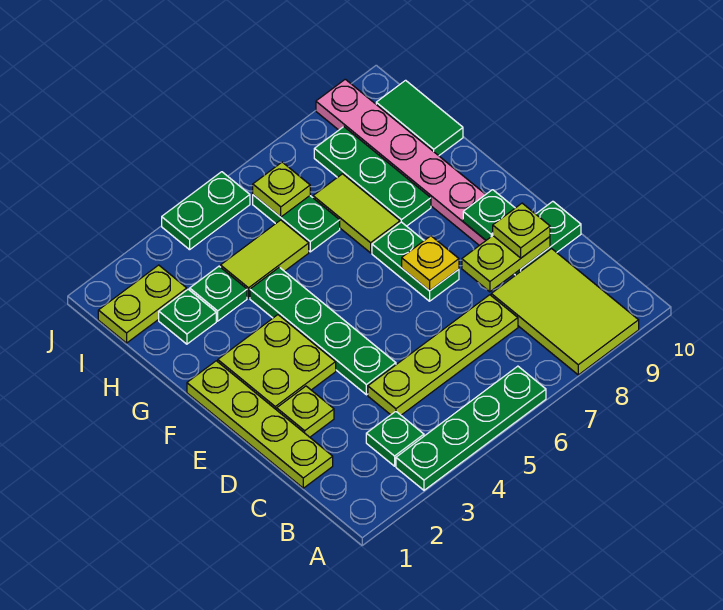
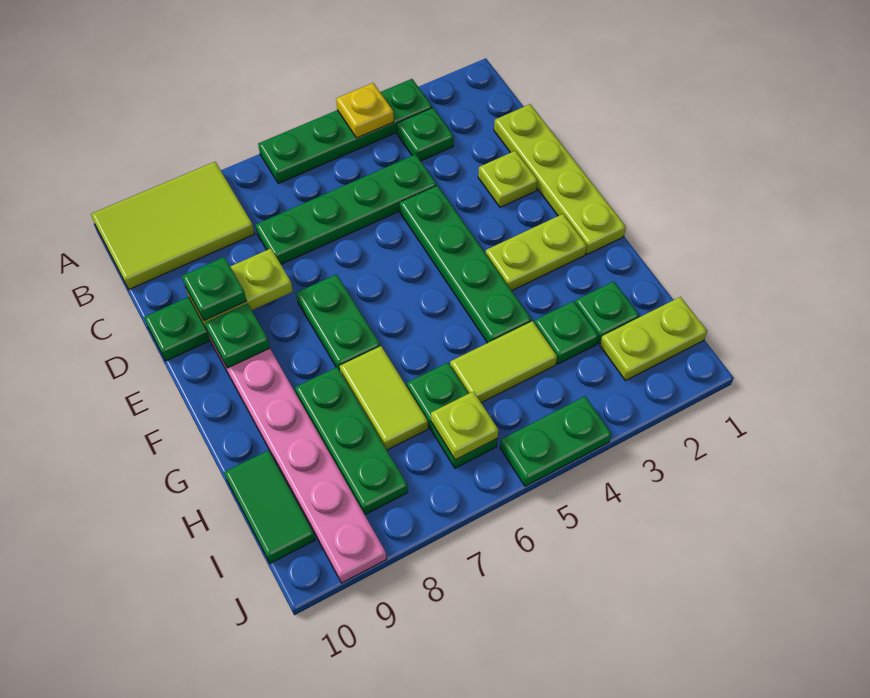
lime 2x3 tile [491,249,639,375] -> lime 2x3 tile turned to [91,162,255,289]
lime 1x4 plate [368,295,518,415] -> green 1x4 plate [256,154,437,264]
lime 1x1 plate [493,203,550,258] -> green 1x1 plate [182,257,247,321]
lime 2x2 plate [218,315,336,410] -> lime 1x2 plate [485,214,587,291]
yellow 1x1 plate [402,236,459,291] -> yellow 1x1 plate moved to [336,83,394,138]

